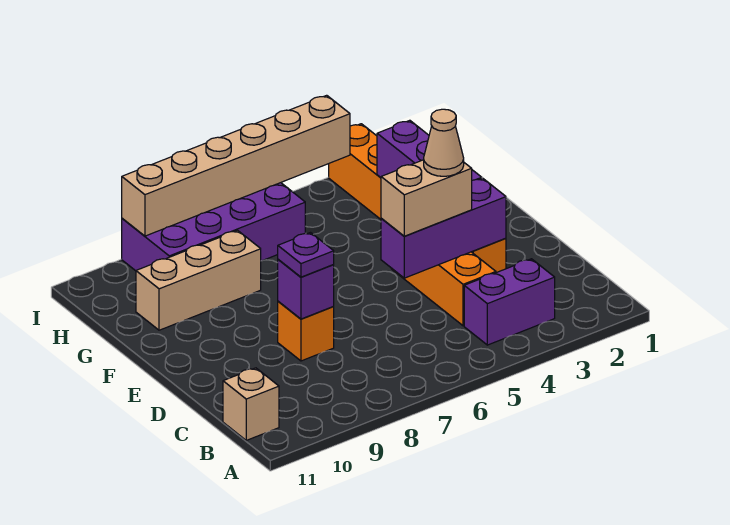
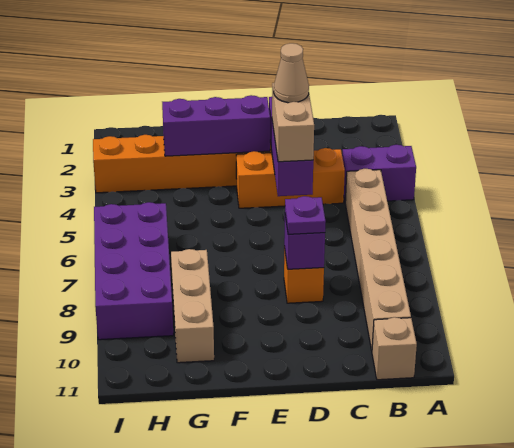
purple 1x2 brick [464,259,555,345] -> purple 1x2 brick turned to [342,145,416,201]
tan 1x6 brick [122,95,350,236] -> tan 1x6 brick moved to [345,169,411,350]

